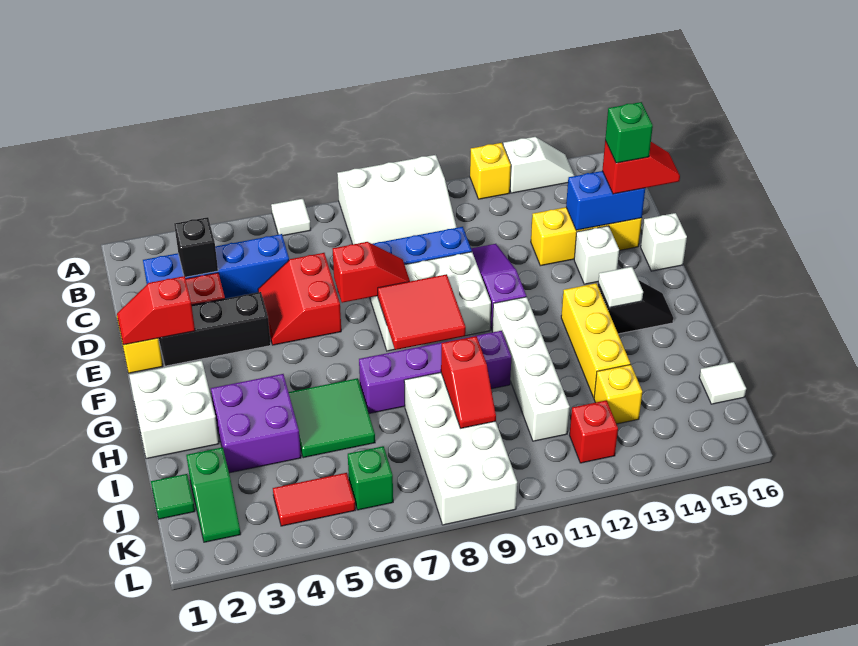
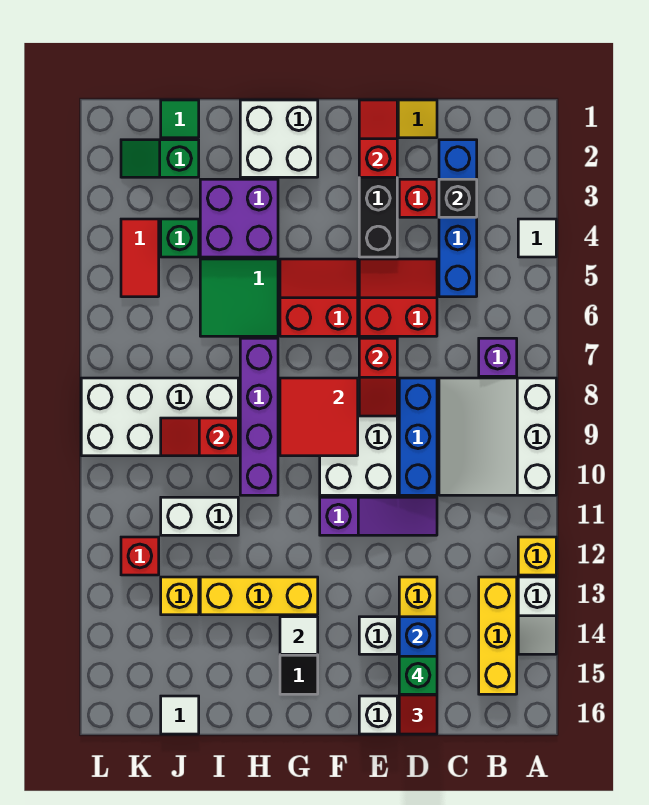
white 1x1 tile [271,199,311,236] -> white 1x1 tile moved to [518,219,556,257]
none -> purple 1x1 brick [479,338,517,376]
none -> yellow 1x3 brick [479,577,517,694]
none -> red 2x2 slope [280,259,358,336]
white 1x4 brick [492,297,570,441] -> white 1x2 brick [161,497,238,535]
green 1x1 brick [348,446,393,510] -> green 1x1 brick moved to [161,219,199,257]

